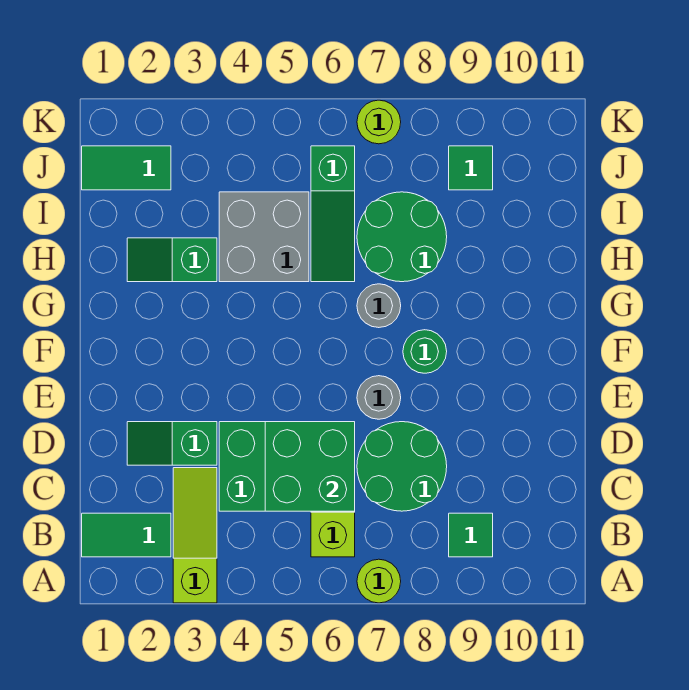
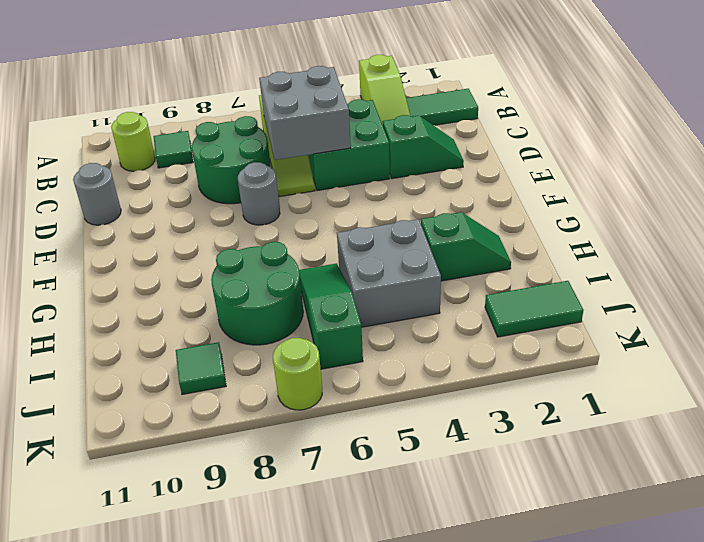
lime 1x1 round brick [357,559,401,603] -> lime 1x1 round brick moved to [111,112,155,171]
green 2x2 brick [265,422,355,511] -> grey 2x2 brick [259,66,351,160]
green 1x1 round brick [403,330,447,373] -> none
grey 1x1 round brick [357,284,401,328] -> grey 1x1 round brick moved to [73,163,121,225]

